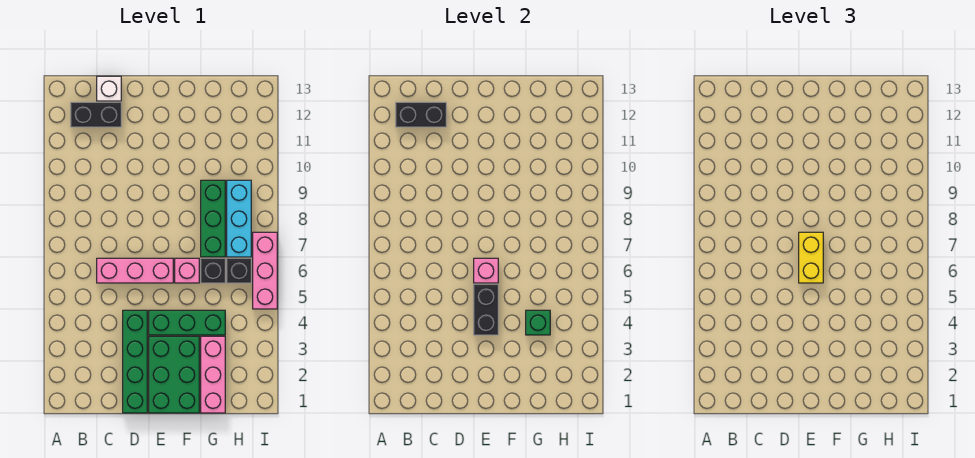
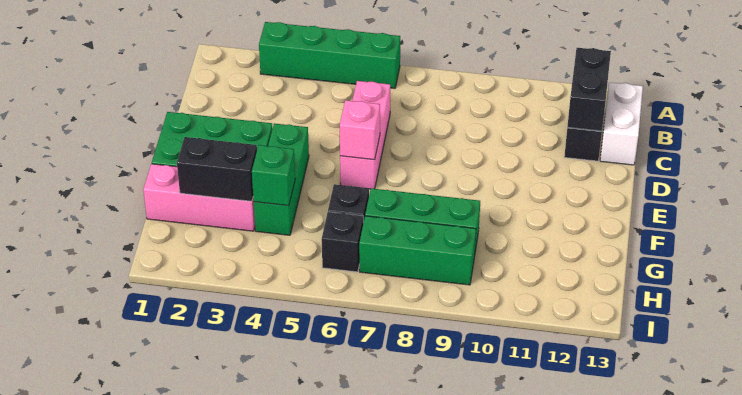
white 1x1 brick [97,76,121,101] -> white 1x2 brick [600,82,643,165]
green 1x4 brick [123,310,147,413] -> green 1x4 brick moved to [259,22,400,88]
black 1x2 brick [474,284,498,335] -> black 1x2 brick moved to [177,137,257,201]
yellow 1x2 brick [799,232,823,283] -> none
pink 1x1 brick [175,258,199,283] -> none
cyan 1x3 brick [227,180,251,257] -> green 1x3 brick [359,216,476,285]
pink 1x3 brick [253,232,277,309] -> none

